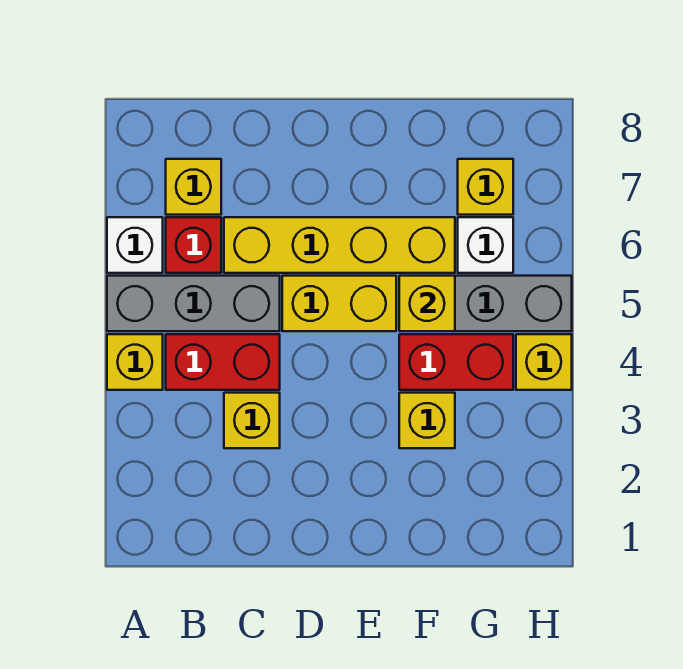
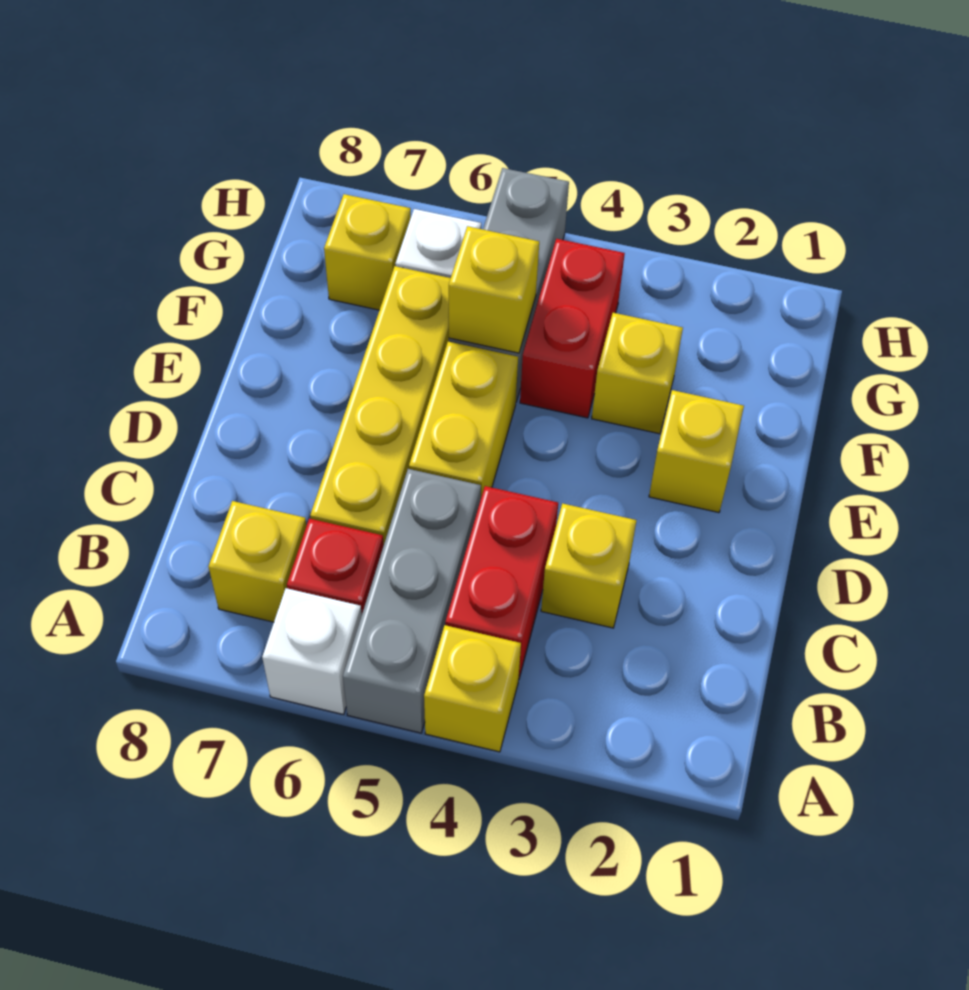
yellow 1x1 brick [516,334,572,390] -> yellow 1x1 brick moved to [649,390,744,513]

